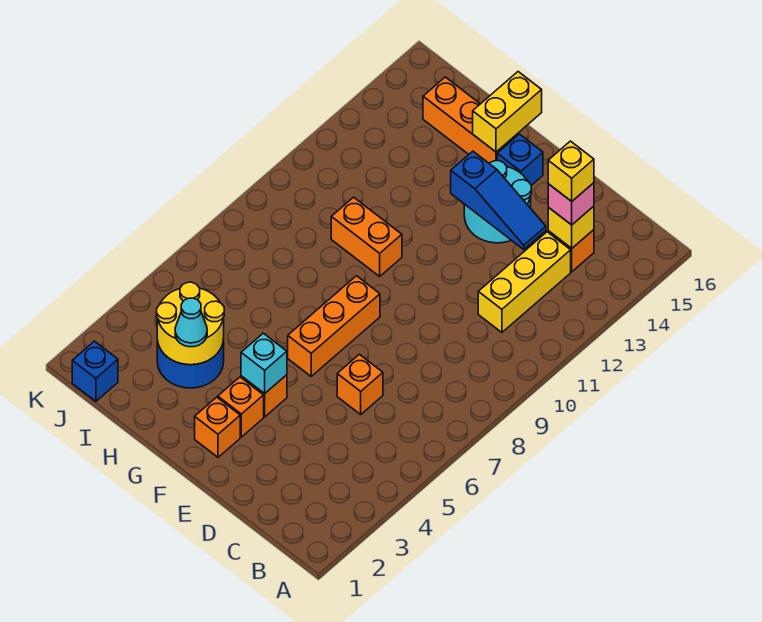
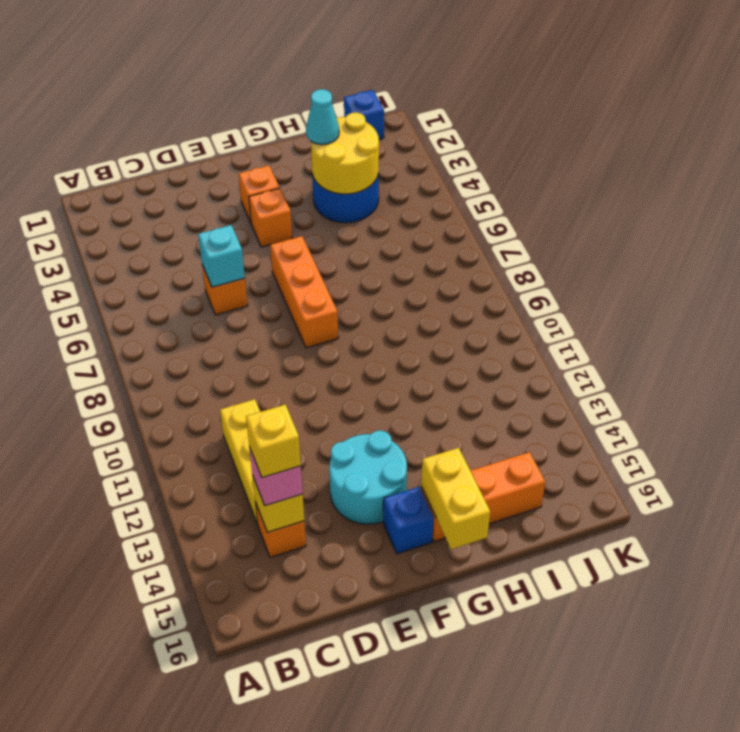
blue 1x3 slope [451,151,546,249] -> none
orange 1x1 brick [195,397,240,457] -> none
cyan 1x1 brick [241,333,287,394] -> cyan 1x1 brick moved to [198,225,245,287]
orange 1x2 brick [331,197,402,276] -> none

